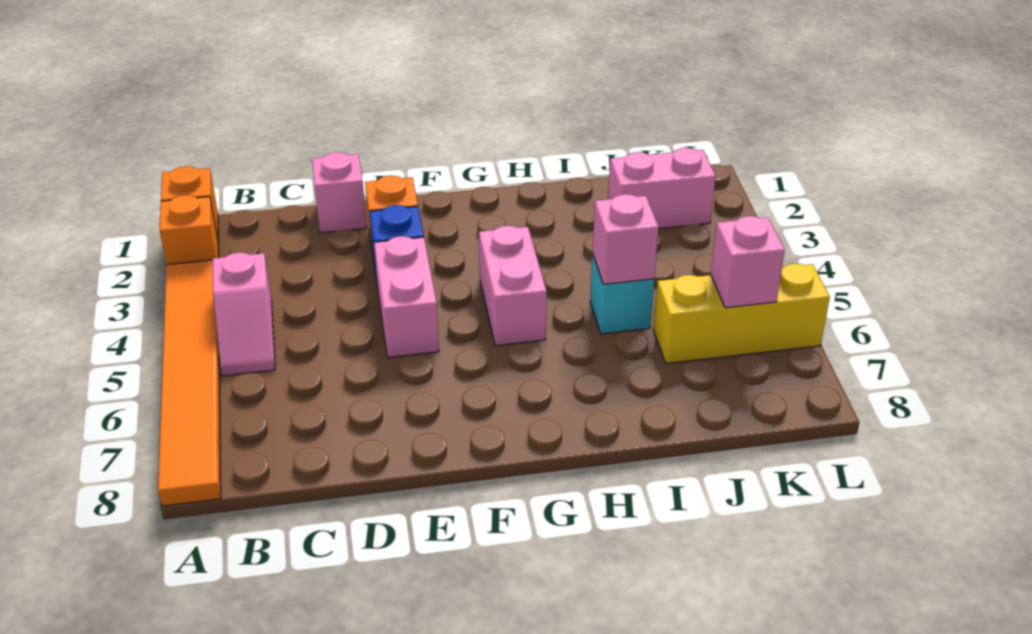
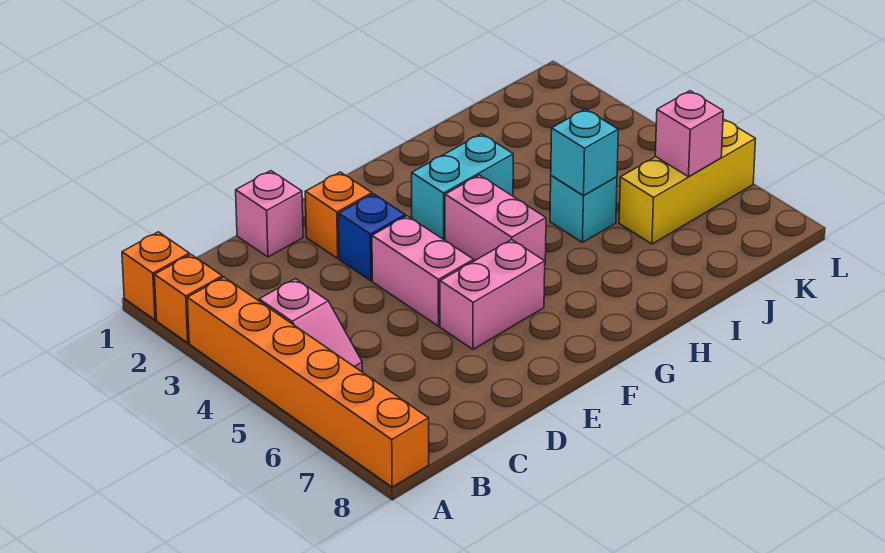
orange 1x6 tile [158,260,221,506] -> orange 1x6 brick [187,277,429,487]
none -> cyan 1x2 brick [412,134,513,240]
pink 1x1 brick [593,194,659,284] -> cyan 1x1 brick [551,109,618,195]
pink 1x2 brick [608,148,716,229] -> pink 1x2 brick moved to [440,240,545,349]

